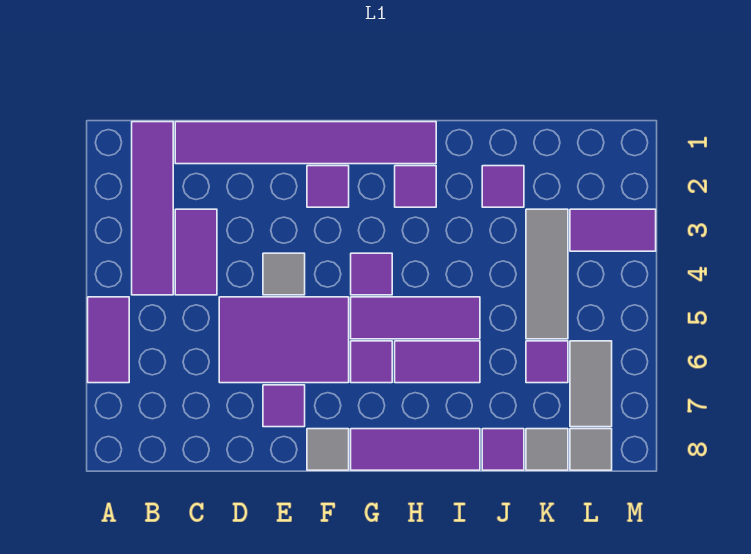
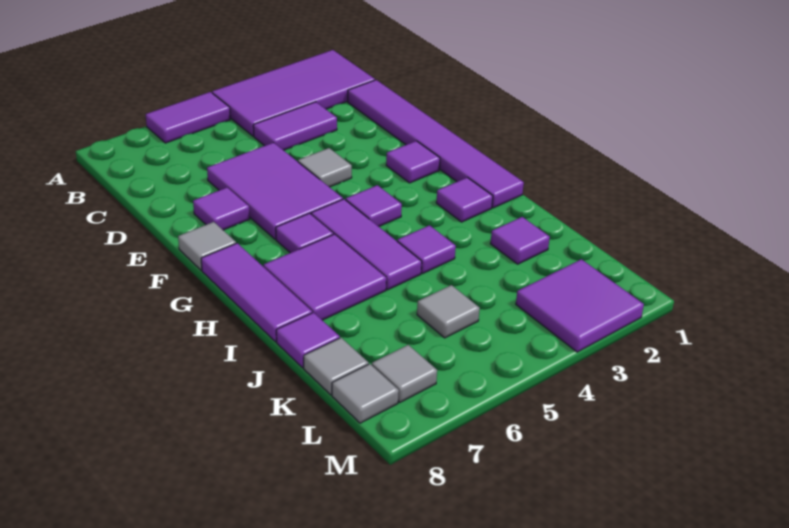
purple 1x4 tile [132,122,173,295] -> purple 2x4 tile [212,50,375,136]
purple 1x2 tile [395,341,480,383] -> purple 2x2 tile [263,234,386,320]
grey 1x3 tile [526,209,568,339] -> grey 1x1 tile [417,285,480,338]
purple 1x1 tile [526,341,568,383] -> purple 1x1 tile moved to [397,225,456,274]
purple 1x2 tile [570,209,656,251] -> purple 2x2 tile [516,259,644,352]
grey 1x2 tile [570,341,612,427] -> grey 1x1 tile [372,345,437,403]

